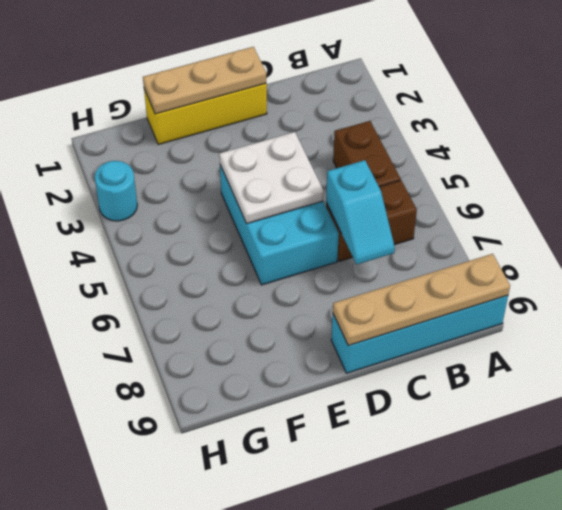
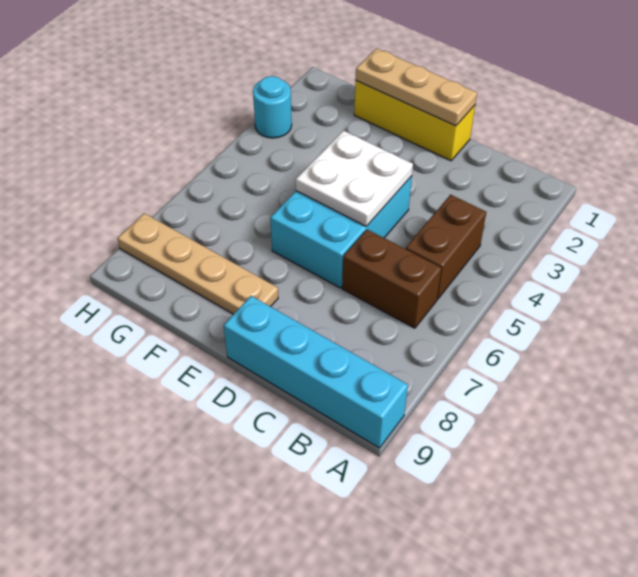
tan 1x4 plate [333,254,510,346] -> tan 1x4 plate moved to [118,213,278,314]
cyan 1x2 slope [326,160,395,264] -> none

